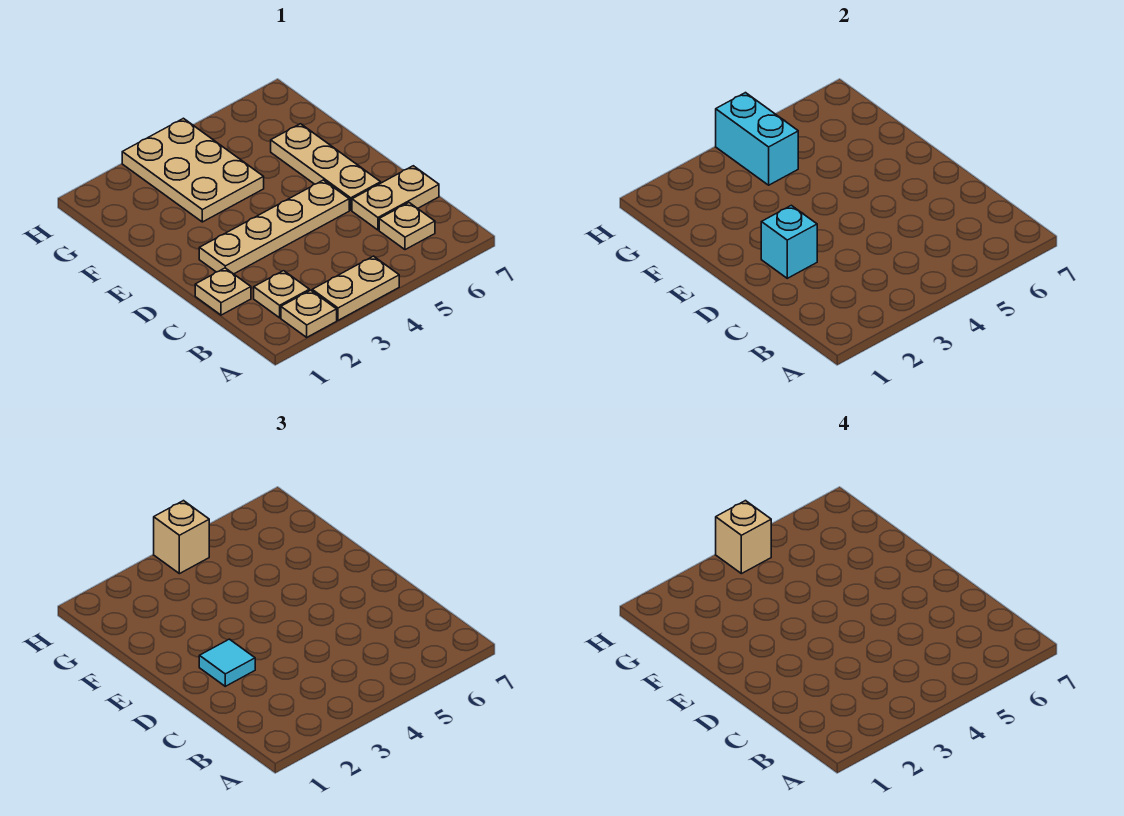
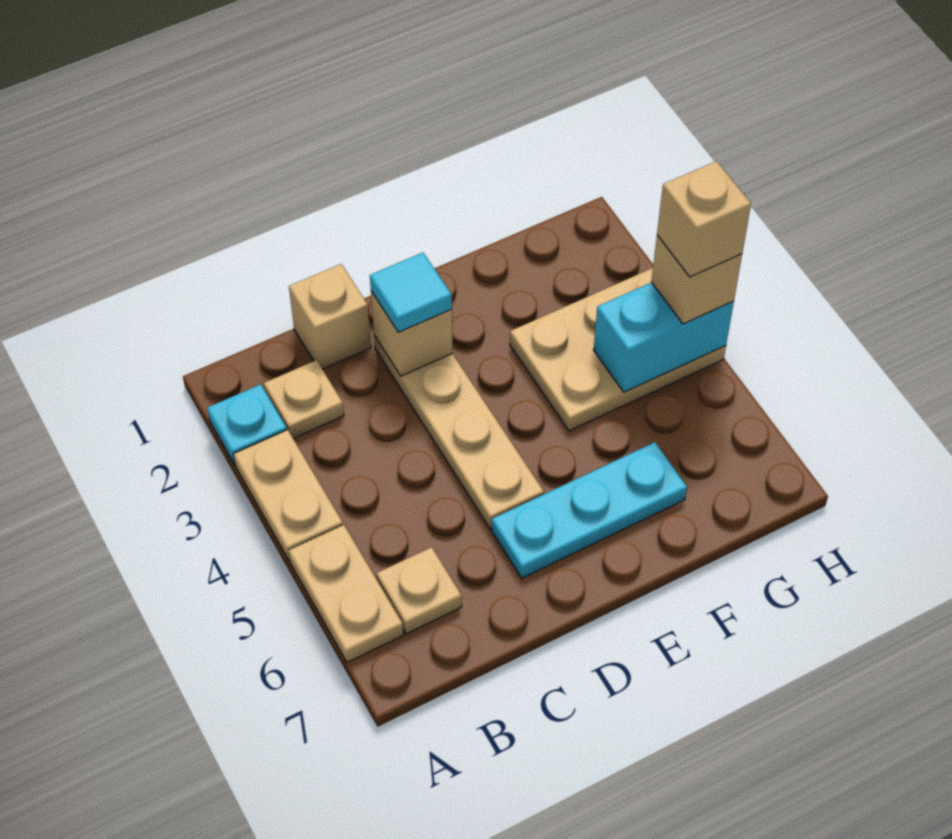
tan 1x1 plate [281,290,337,337] -> cyan 1x1 plate [207,384,287,465]
tan 1x1 plate [195,268,251,315] -> tan 1x1 brick [289,264,371,369]
tan 1x2 plate [352,166,439,230] -> tan 1x2 plate moved to [288,525,403,662]
cyan 1x1 brick [761,205,817,278] -> tan 1x1 brick [371,291,453,376]
tan 1x3 plate [271,124,381,210] -> cyan 1x3 plate [492,442,687,578]

